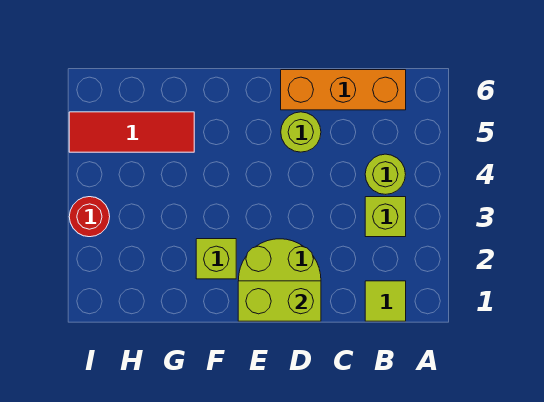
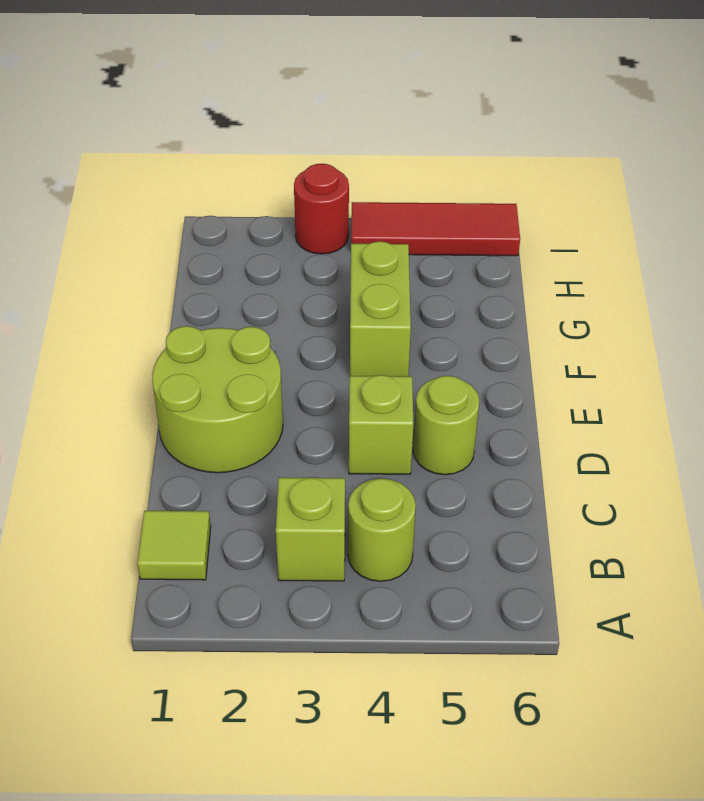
orange 1x3 brick [281,70,406,110] -> none
lime 1x2 brick [238,281,321,321] -> lime 1x2 brick moved to [350,241,411,376]
lime 1x1 brick [196,239,236,279] -> lime 1x1 brick moved to [349,375,413,474]
red 1x3 tile [69,112,194,152] -> red 1x3 tile turned to [351,202,520,256]

